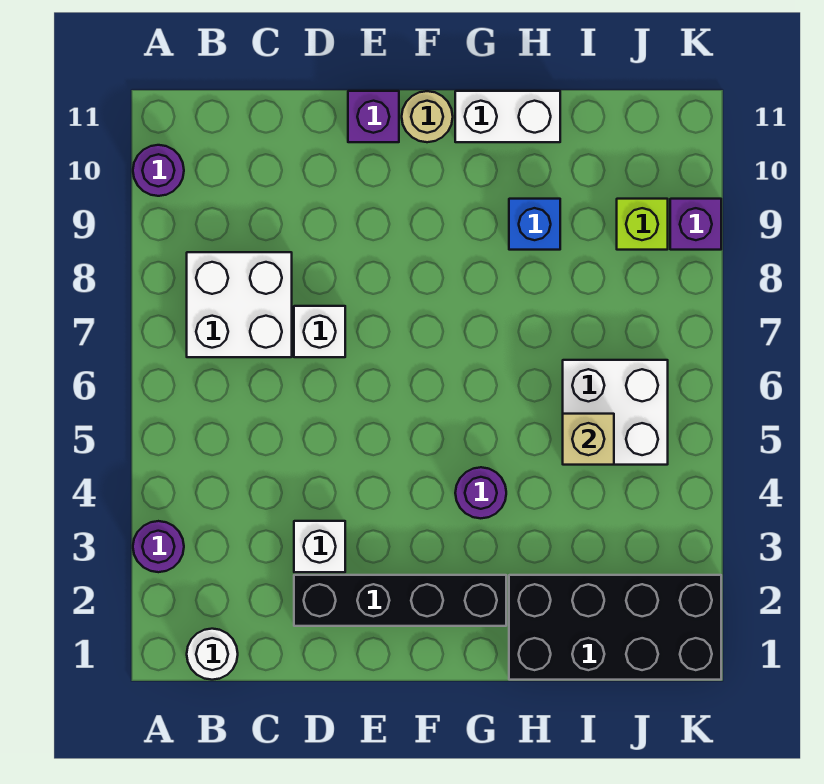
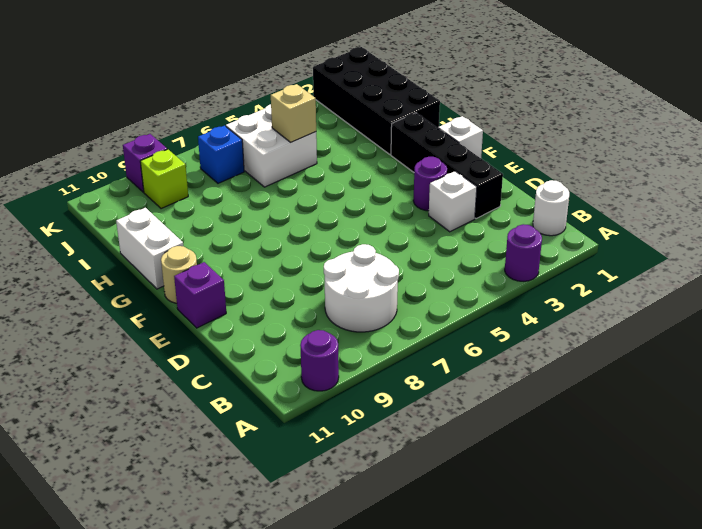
white 2x2 brick [187,252,292,357] -> white 2x2 round brick [324,244,399,332]
white 1x1 brick [294,306,345,357] -> white 1x1 brick moved to [438,116,483,158]
purple 1x1 round brick [455,467,506,518] -> purple 1x1 round brick moved to [413,157,447,211]
blue 1x1 brick [509,199,560,250] -> blue 1x1 brick moved to [198,126,244,183]

